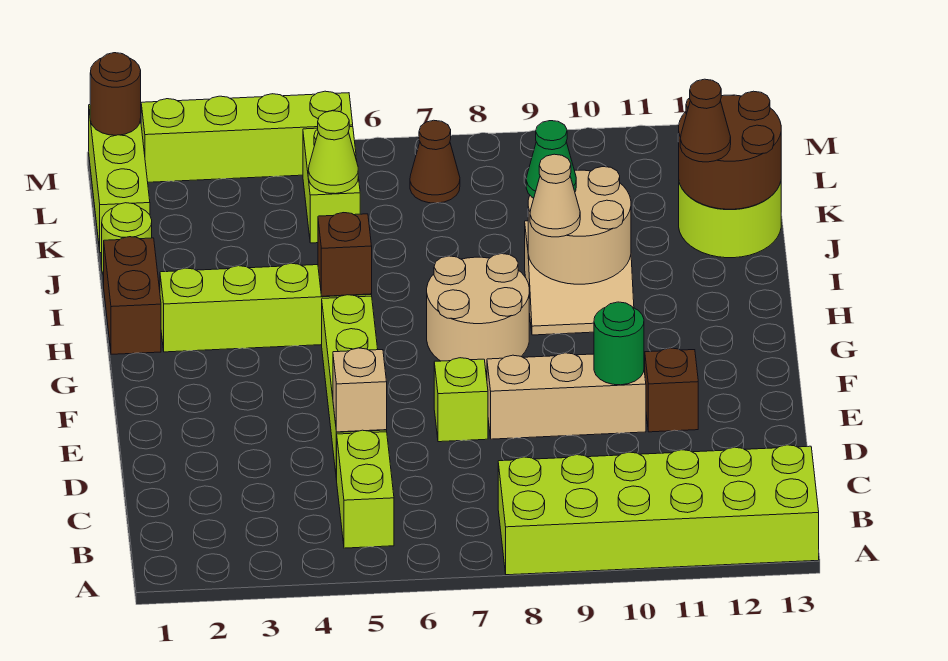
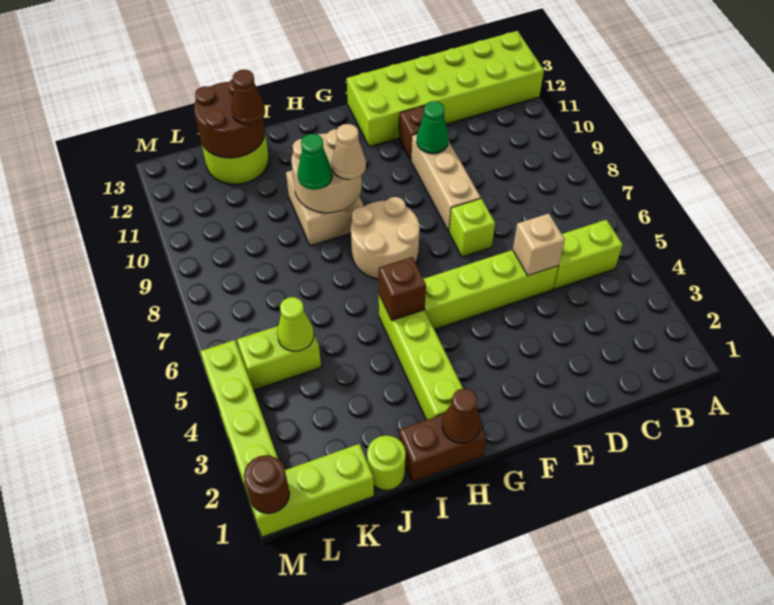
lime 2x6 brick [498,445,819,575] -> lime 2x6 brick turned to [347,31,544,147]
green 1x1 round brick [594,302,644,385] -> green 1x1 cone [417,101,449,154]
brown 1x1 cone [410,120,460,203] -> brown 1x1 cone moved to [442,389,481,443]

